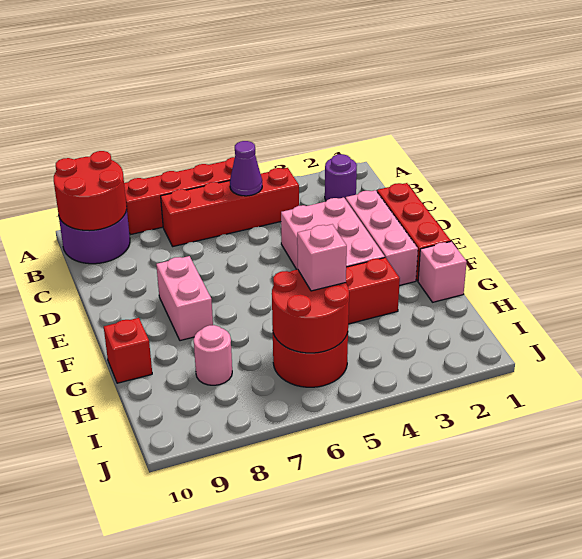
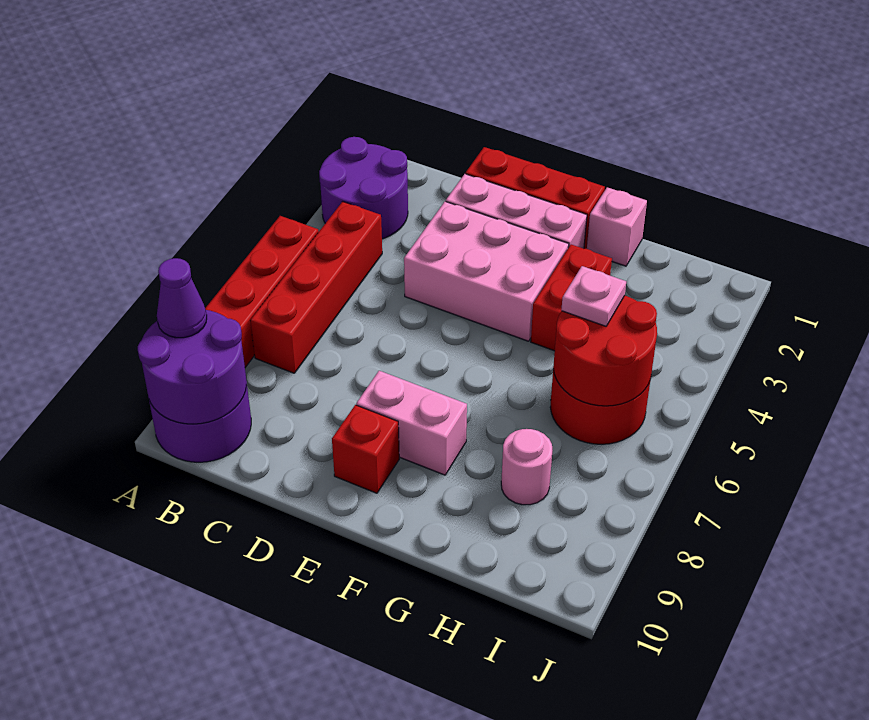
red 2x2 round brick [54,151,127,231] -> purple 2x2 round brick [138,310,246,424]
purple 1x1 round brick [325,154,357,201] -> purple 2x2 round brick [319,137,408,239]
purple 1x1 cone [230,141,262,196] -> purple 1x1 cone moved to [157,258,207,338]
red 1x1 brick [104,318,152,383] -> red 1x1 brick moved to [332,405,399,493]
pink 1x1 brick [297,224,347,291] -> pink 1x1 plate [561,266,626,326]

